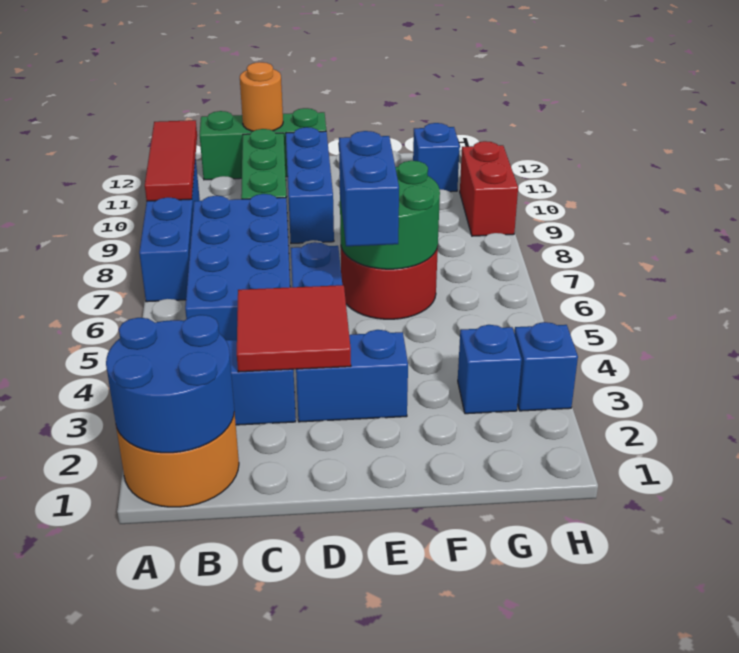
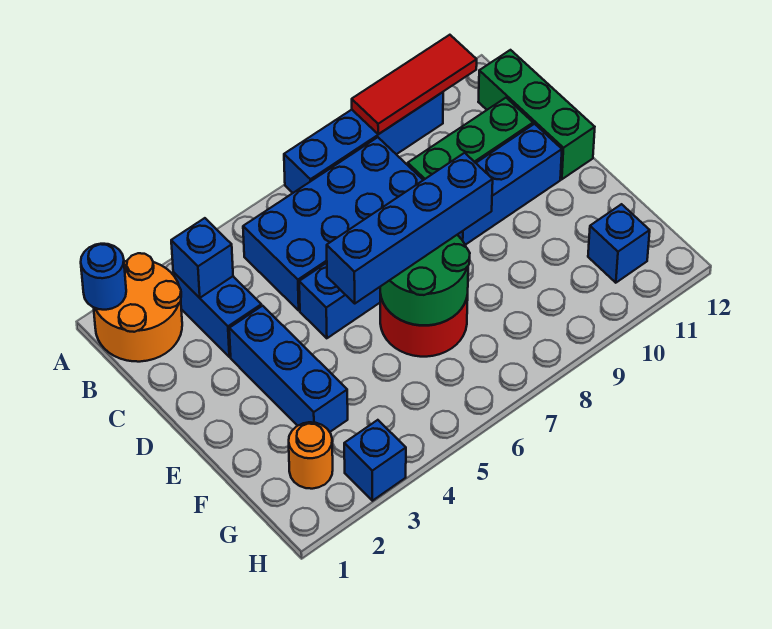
blue 2x2 round brick [106,315,234,453] -> blue 1x1 round brick [81,244,126,310]
red 2x2 tile [237,285,351,372] -> none
orange 1x1 round brick [240,62,283,131] -> orange 1x1 round brick moved to [289,422,333,489]
blue 1x2 brick [296,330,408,422] -> blue 1x3 brick [229,306,348,432]
blue 1x2 brick [339,131,399,246] -> blue 1x4 brick [327,153,493,303]
blue 1x1 brick [458,325,522,414] -> blue 1x1 brick moved to [171,218,233,298]
red 1x2 brick [460,141,518,236] -> none

